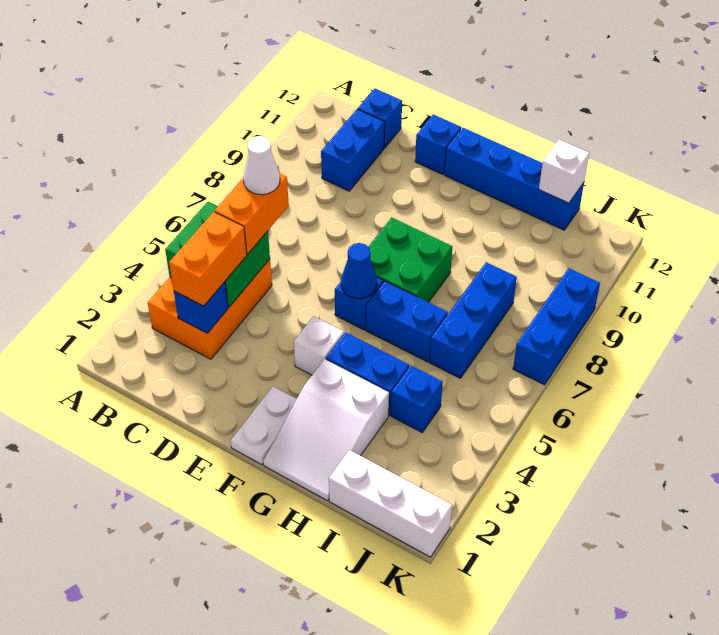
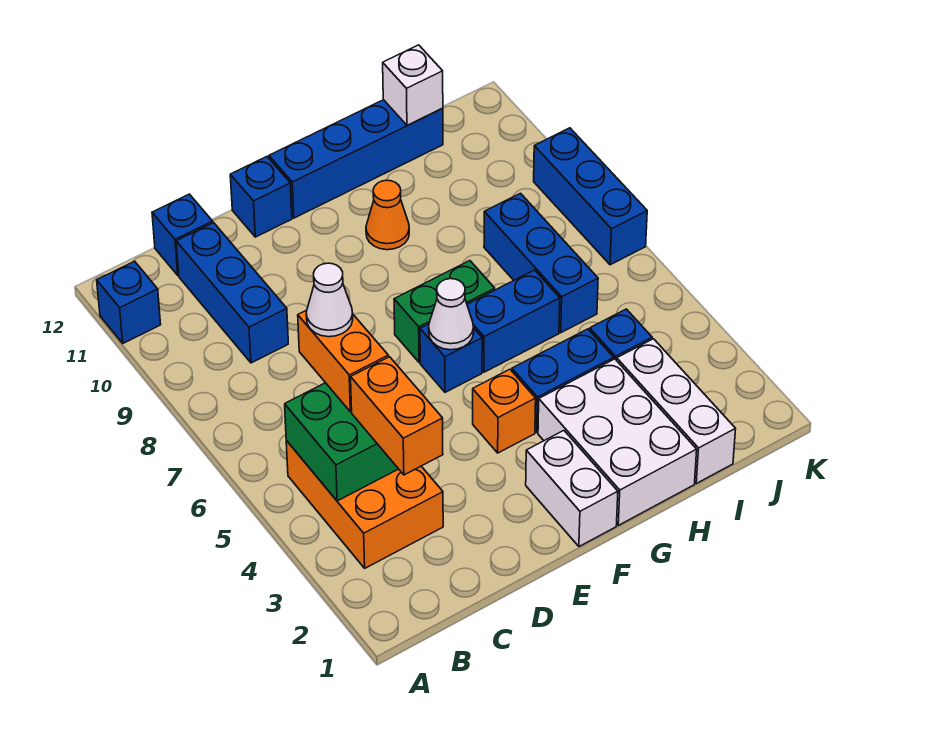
blue 1x1 brick [174,282,228,333] -> blue 1x1 brick moved to [97,261,161,343]
blue 1x2 brick [321,109,385,191] -> blue 1x3 brick [176,223,288,363]
white 1x2 plate [231,387,297,465] -> white 1x2 brick [526,431,618,547]
white 1x1 brick [294,316,344,375] -> orange 1x1 brick [473,369,536,453]
blue 1x1 cone [341,243,377,299] -> white 1x1 cone [429,279,474,350]
green 2x2 brick [368,217,452,302] -> green 1x2 brick [394,261,495,362]
white 2x3 slope [263,359,389,501] -> white 2x3 brick [538,359,697,525]
none -> orange 1x1 cone [366,180,409,250]
white 1x3 brick [329,450,452,557] -> white 1x3 brick turned to [617,339,736,483]

